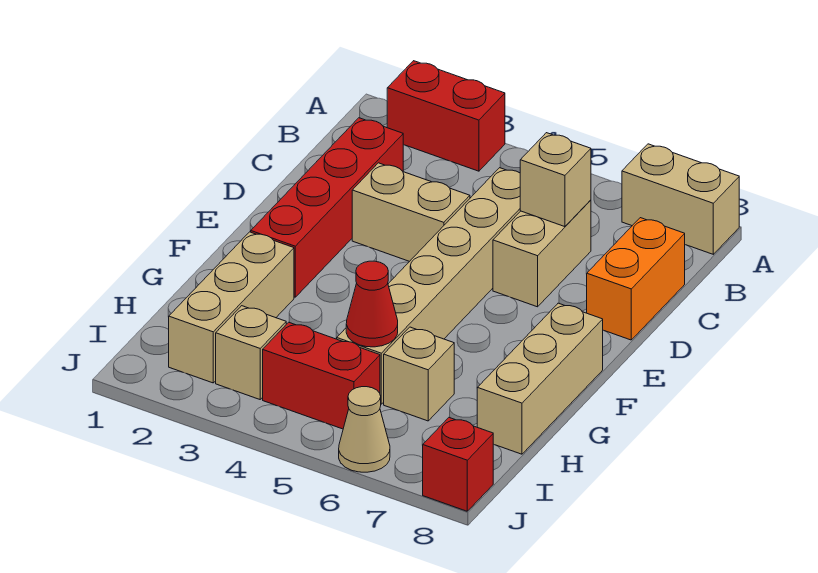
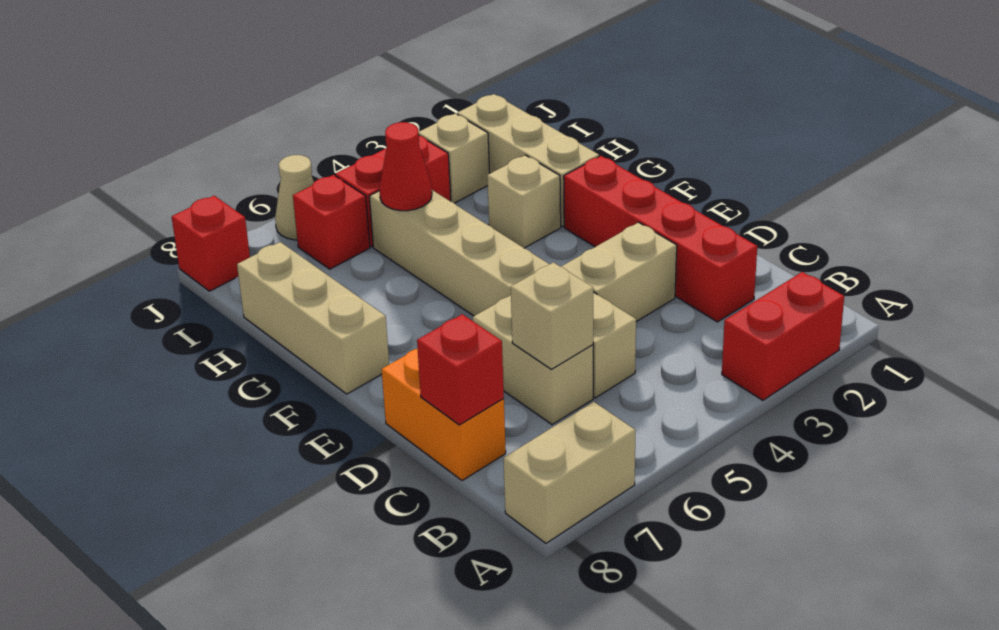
none -> red 1x1 brick [417,314,504,425]
tan 1x1 brick [384,327,454,421] -> tan 1x1 brick moved to [487,155,561,248]
none -> red 1x1 brick [293,175,370,269]

